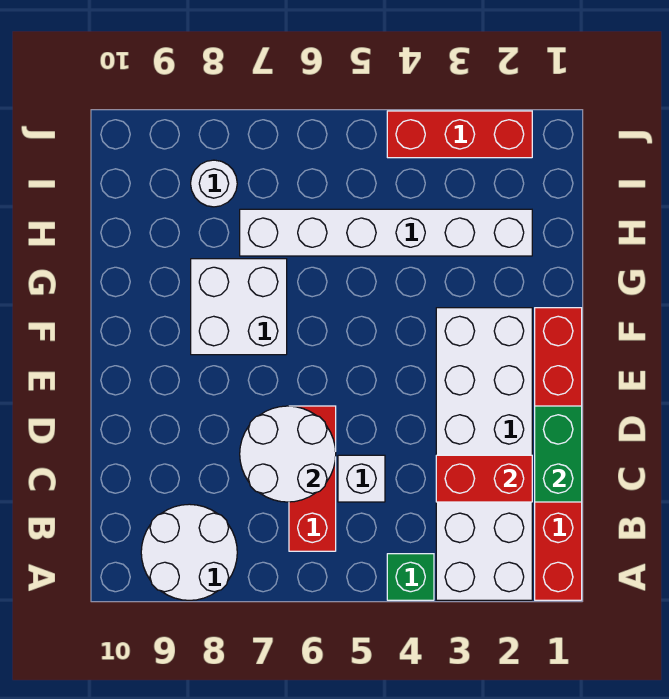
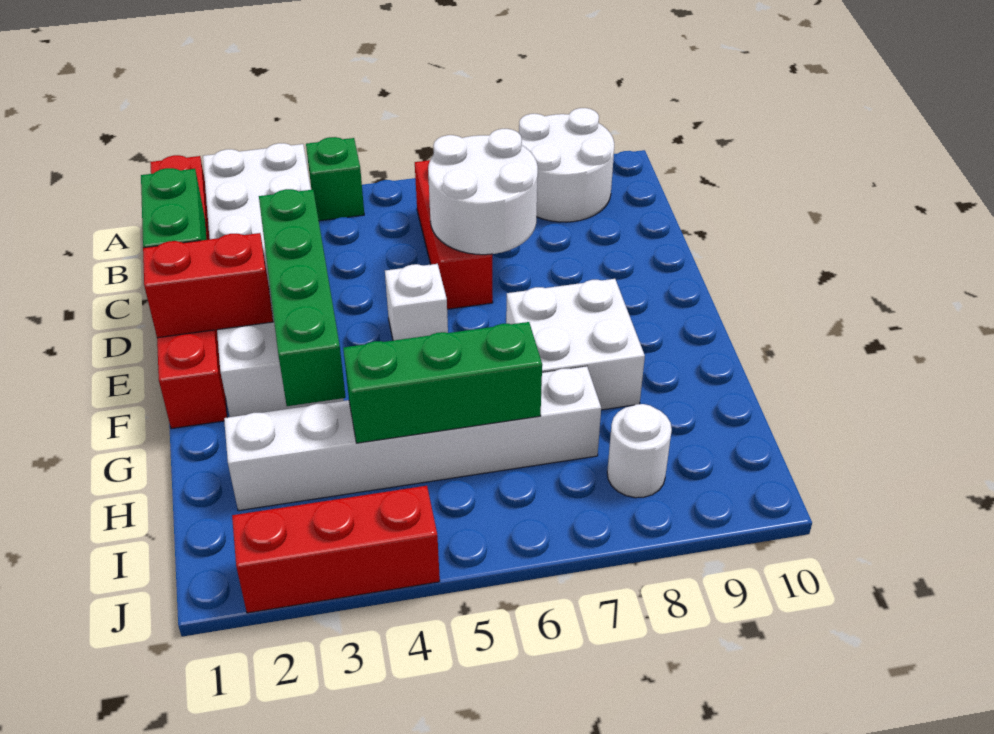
red 1x2 brick [436,455,532,502] -> red 1x2 brick moved to [143,233,273,338]
white 1x1 brick [338,455,385,502] -> white 1x1 brick moved to [385,264,448,341]
none -> green 1x4 brick [259,189,346,406]
none -> green 1x3 brick [343,322,542,443]

